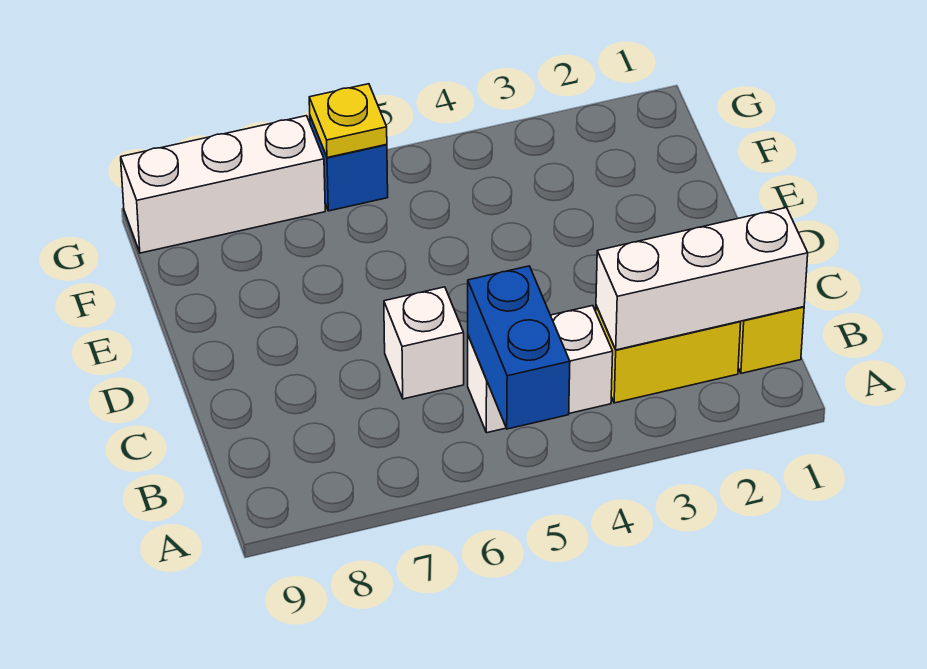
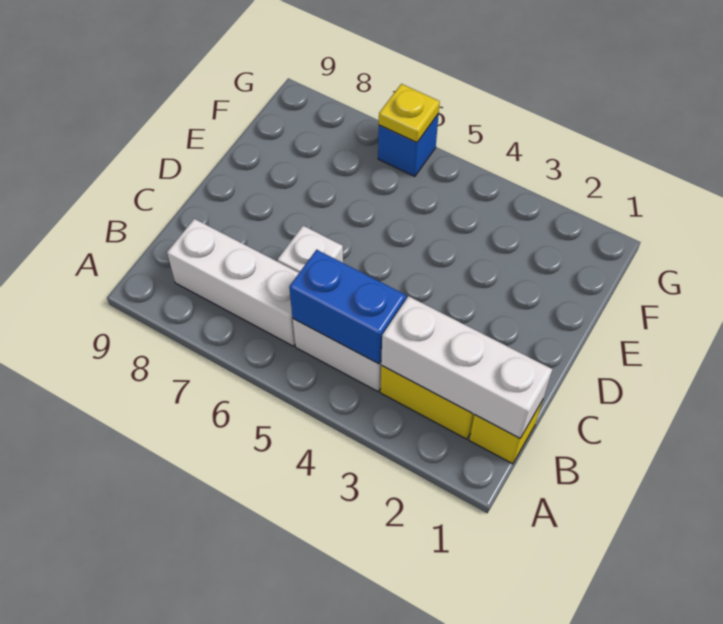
blue 1x2 brick [468,266,570,429] -> blue 1x2 brick turned to [289,250,406,364]
white 1x3 brick [121,116,325,253] -> white 1x3 brick moved to [167,219,299,346]

